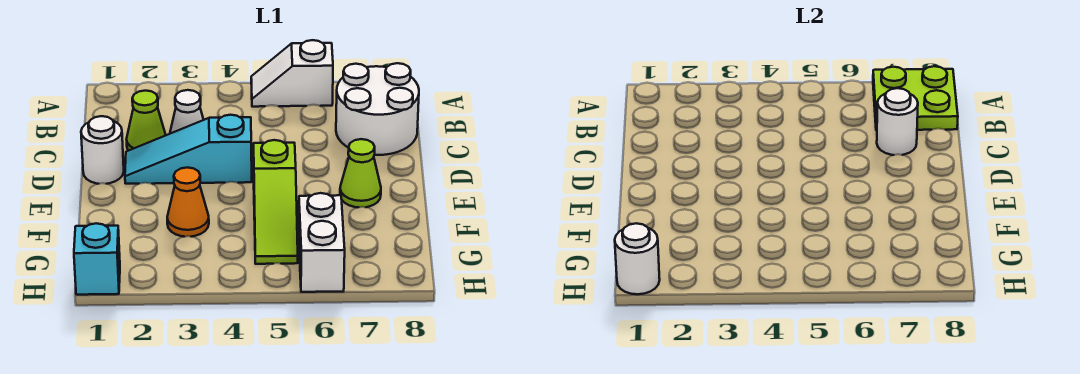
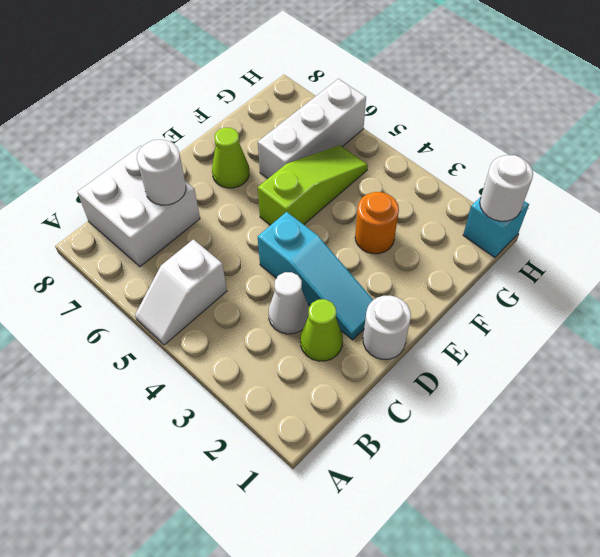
white 1x2 slope [251,40,333,107] -> white 1x2 slope turned to [135,239,227,345]
lime 2x2 plate [873,66,958,130] -> none
white 2x2 round brick [336,63,419,155] -> white 2x2 brick [77,146,200,267]
orange 1x1 cone [167,168,209,237] -> orange 1x1 round brick [355,192,399,254]
white 1x2 brick [299,193,345,292] -> white 1x3 brick [258,79,366,179]

